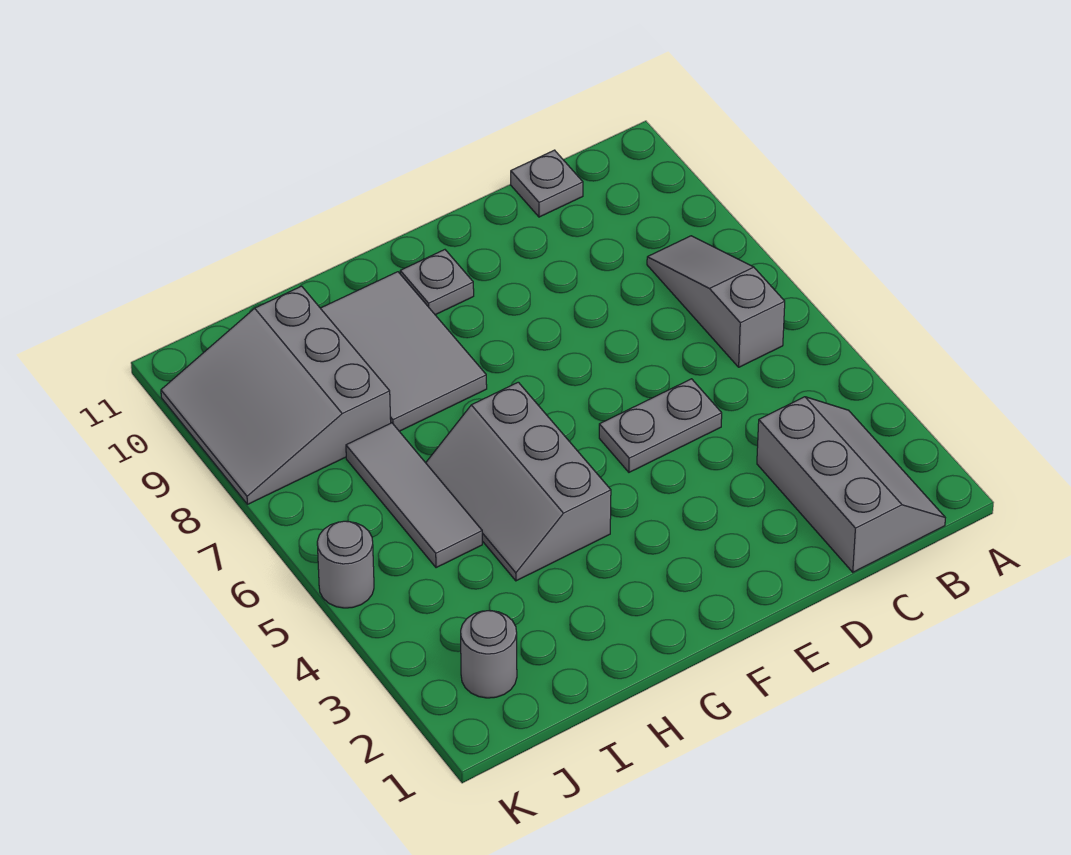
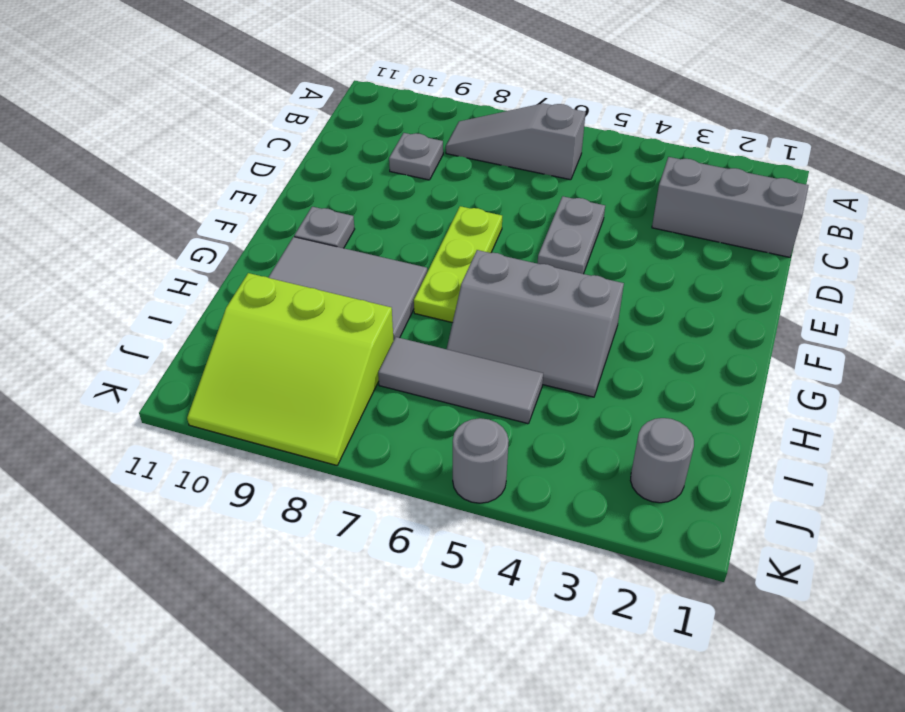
grey 1x1 plate [511,150,583,217] -> grey 1x1 plate moved to [389,133,443,180]
none -> lime 1x3 plate [414,206,502,323]
grey 3x3 slope [161,286,391,504] -> lime 3x3 slope [187,273,394,465]

